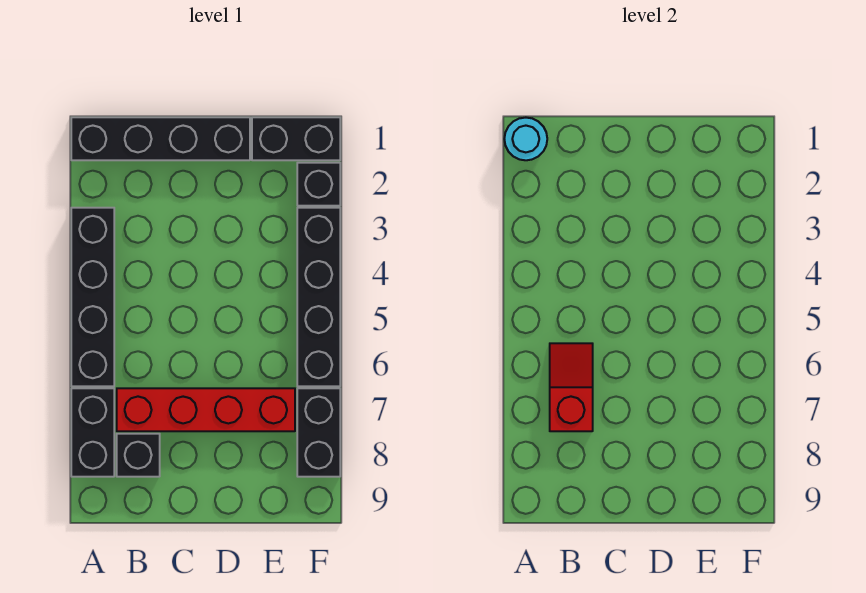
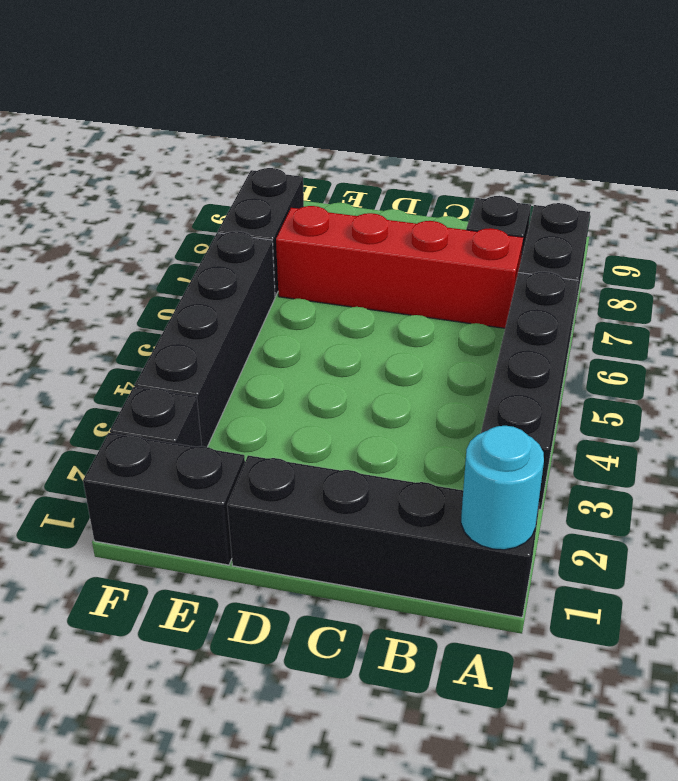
red 1x2 slope [550,343,593,431] -> none

